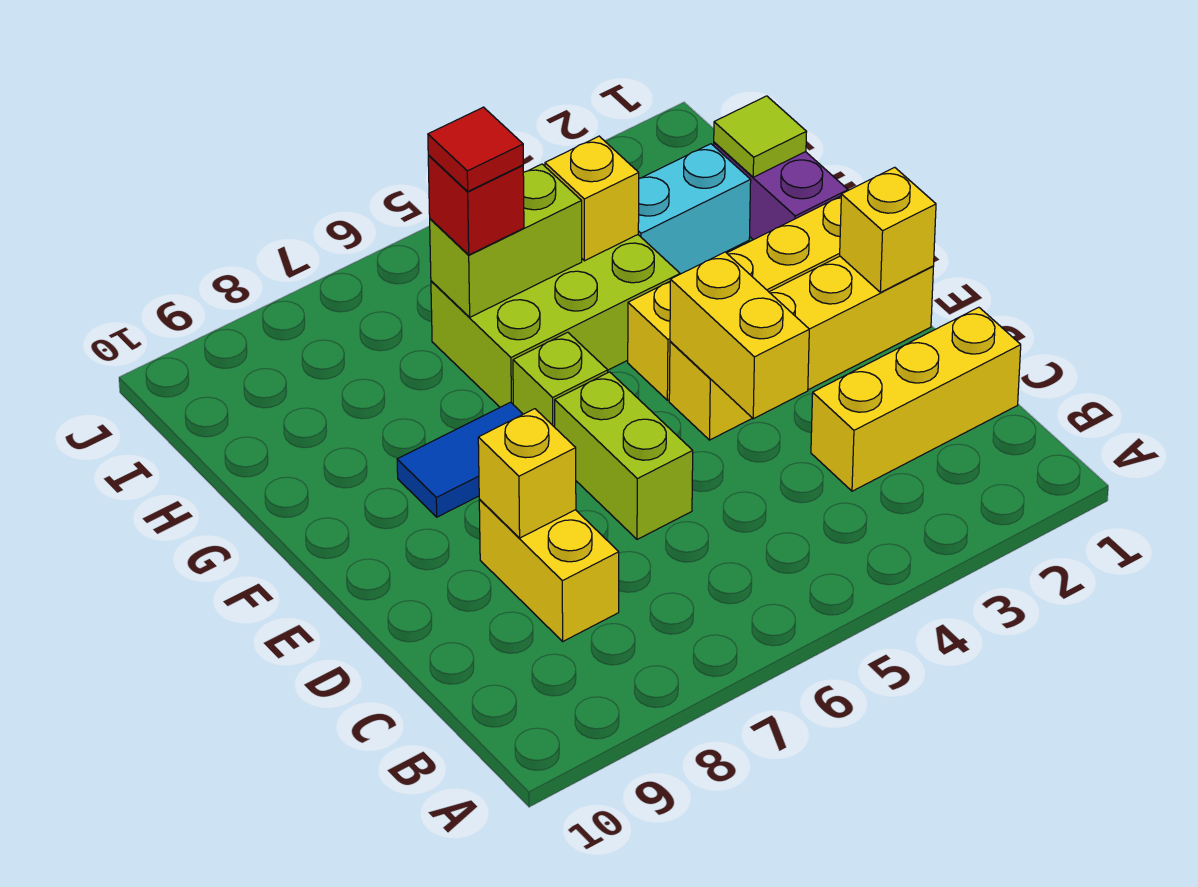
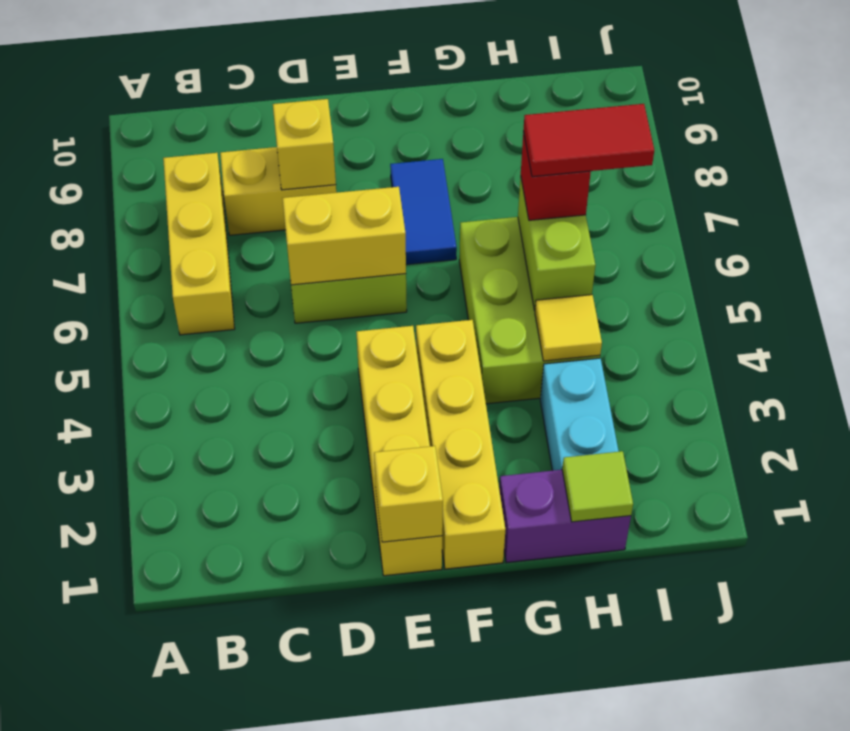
yellow 1x3 brick [811,307,1021,491] -> yellow 1x3 brick moved to [163,153,235,335]
yellow 1x2 brick [670,252,809,419] -> yellow 1x2 brick moved to [282,187,406,285]
lime 1x1 brick [513,332,608,427] -> none
yellow 1x1 brick [545,136,639,261] -> yellow 1x1 tile [535,295,602,361]
red 1x1 tile [428,107,523,191] -> red 1x2 tile [524,104,654,177]

